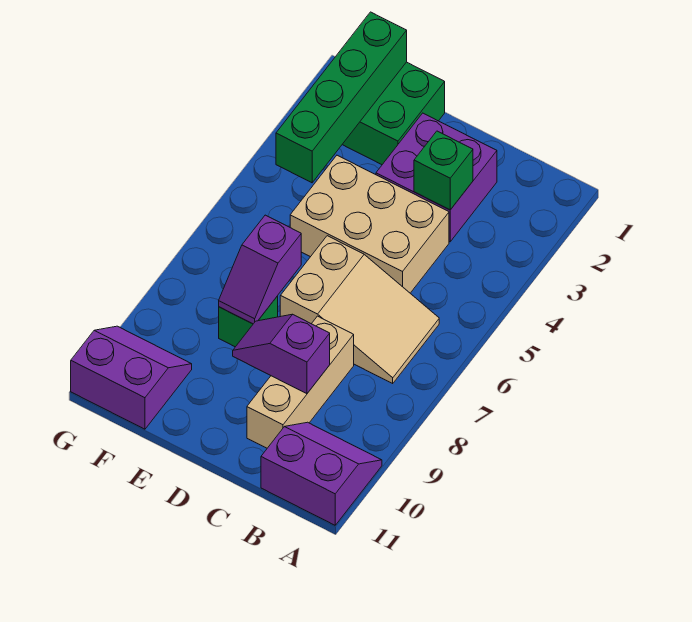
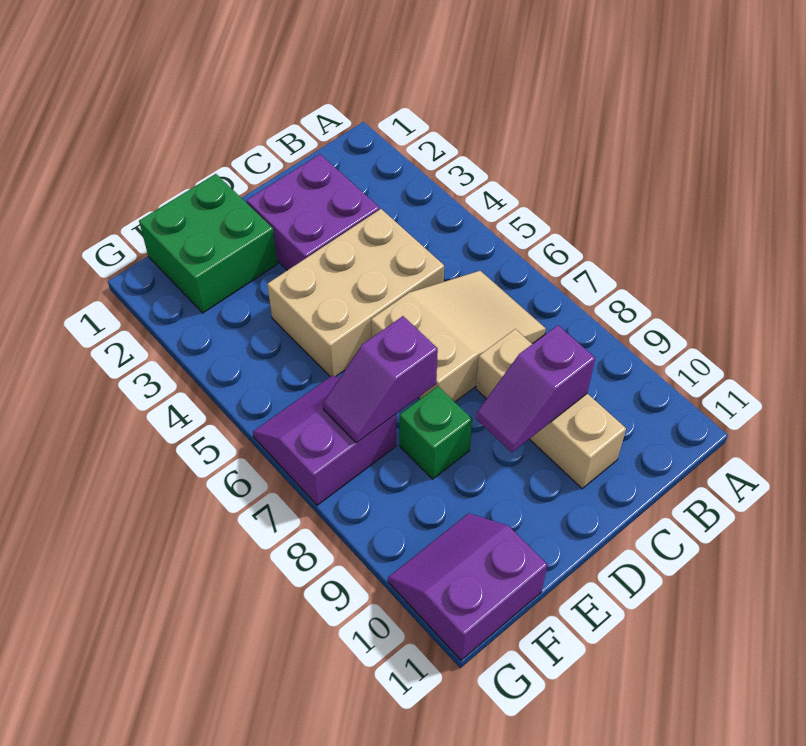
purple 2x2 slope [261,422,382,525] -> purple 2x2 slope moved to [253,376,396,505]
green 1x1 brick [414,131,473,210] -> none
purple 1x2 slope [219,215,301,324] -> purple 1x2 slope turned to [323,316,438,443]
green 1x4 brick [276,12,407,183] -> none

